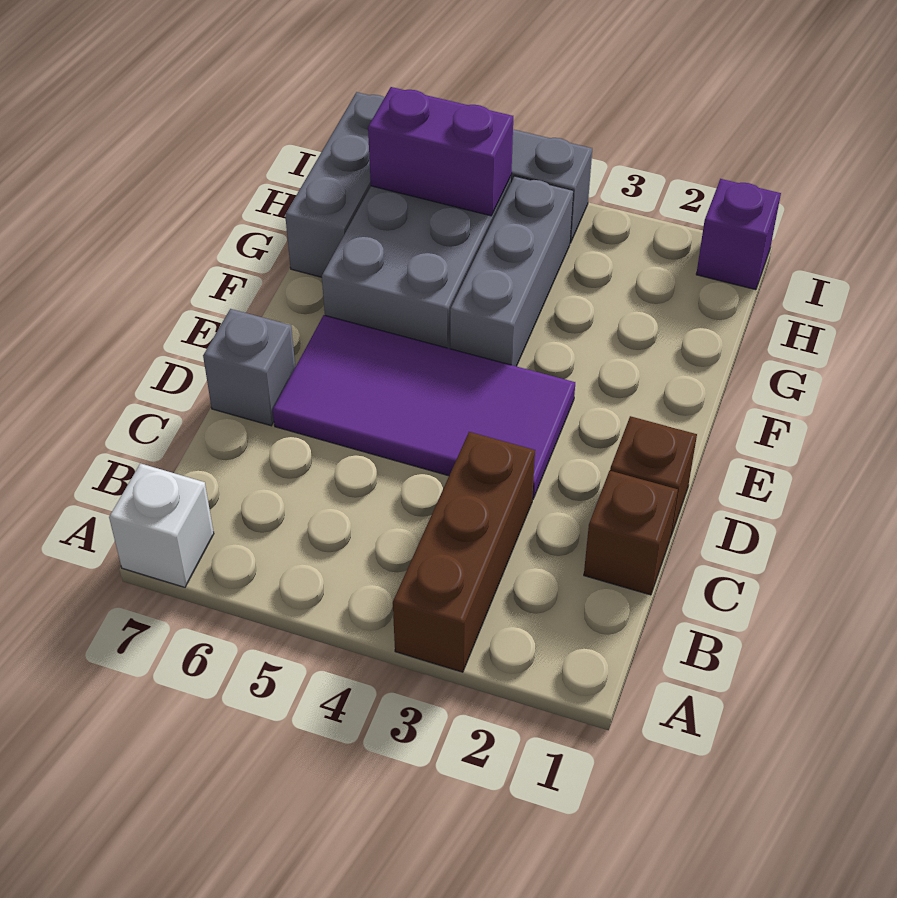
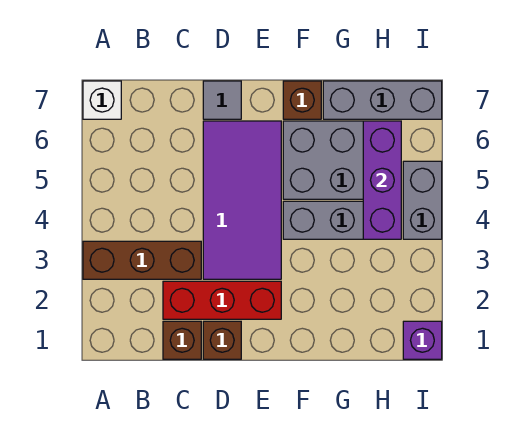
none -> red 1x3 brick [163,281,281,319]
grey 1x1 brick [203,309,295,426] -> grey 1x1 tile [203,81,241,119]
none -> brown 1x1 brick [283,81,321,119]
purple 1x2 brick [368,87,513,216] -> purple 1x3 brick [363,121,401,239]

